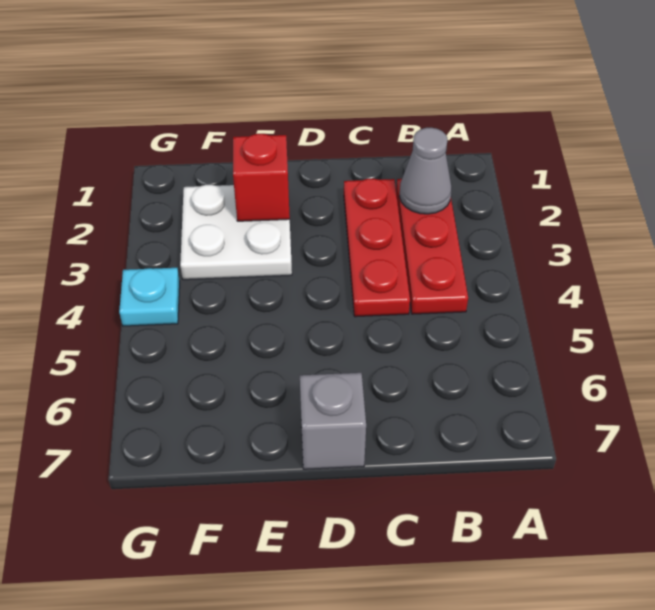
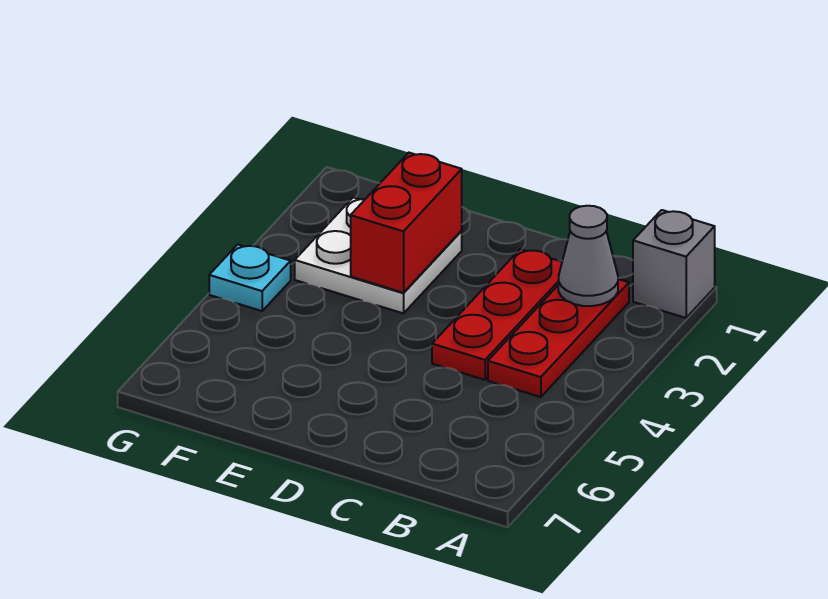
grey 1x1 brick [300,373,366,469] -> grey 1x1 brick moved to [633,210,715,318]
red 1x1 brick [233,134,290,221] -> red 1x2 brick [351,153,462,293]

